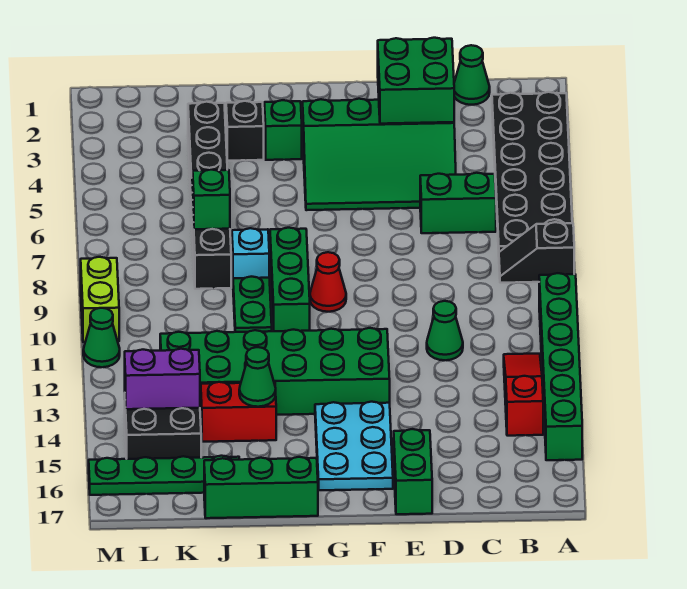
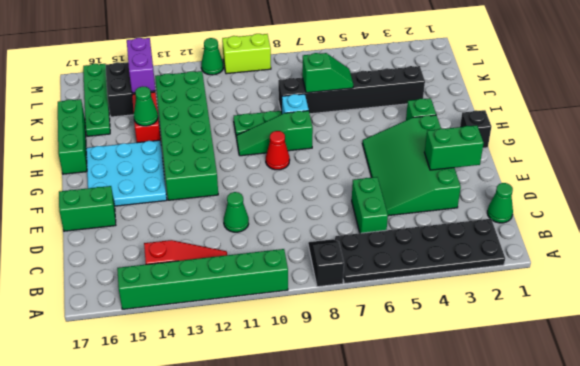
green 2x2 brick [378,38,454,124] -> green 1x2 brick [425,125,484,170]
cyan 2x3 plate [315,402,393,490] -> cyan 3x3 plate [86,140,167,206]
green 1x3 brick [270,228,310,331] -> green 1x3 slope [236,111,313,156]
black 1x1 brick [226,101,264,161] -> black 1x1 brick moved to [460,110,492,148]

